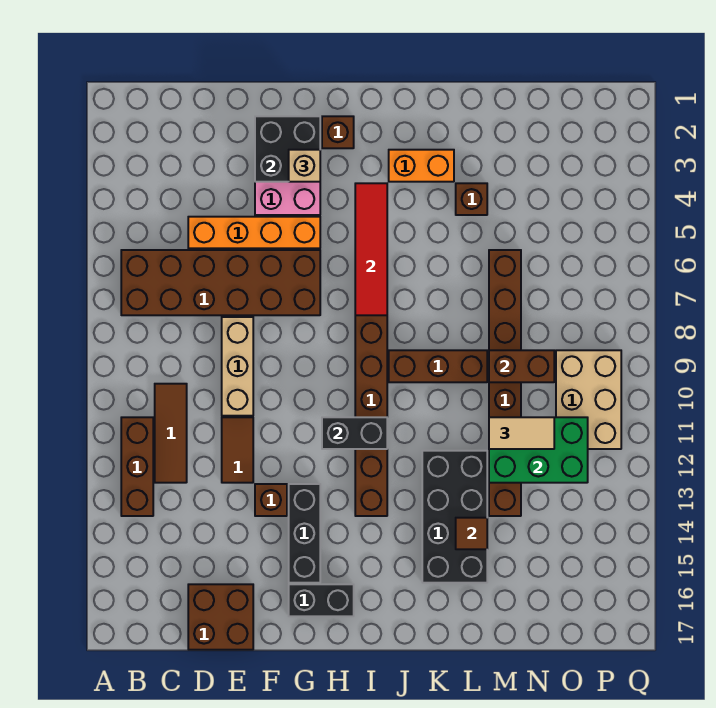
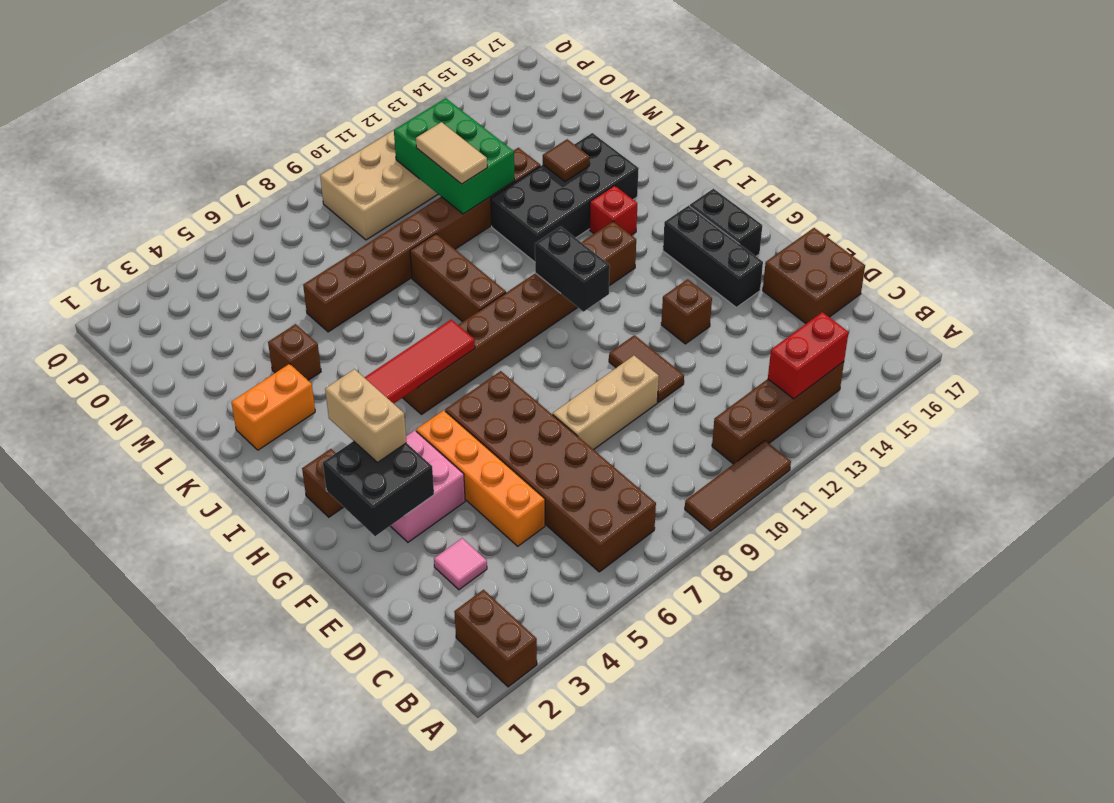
brown 1x3 brick [121,417,153,516] -> brown 1x4 brick [712,362,844,464]
none -> red 1x2 brick [768,312,849,399]
brown 1x3 tile [155,384,187,483] -> brown 1x3 tile moved to [685,441,791,531]
none -> pink 1x1 tile [434,538,487,590]
brown 1x2 tile [222,417,253,483] -> brown 1x2 tile turned to [609,335,684,402]
tan 1x1 brick [289,150,320,182] -> tan 1x2 brick [325,369,407,462]
black 1x3 brick [289,484,320,583] -> black 1x3 brick turned to [663,206,763,307]
orange 1x2 brick [389,150,454,182] -> orange 1x2 brick turned to [231,364,315,450]
none -> red 1x1 brick [590,186,637,235]
brown 1x2 brick [489,350,554,382] -> brown 1x2 brick moved to [454,590,537,687]

